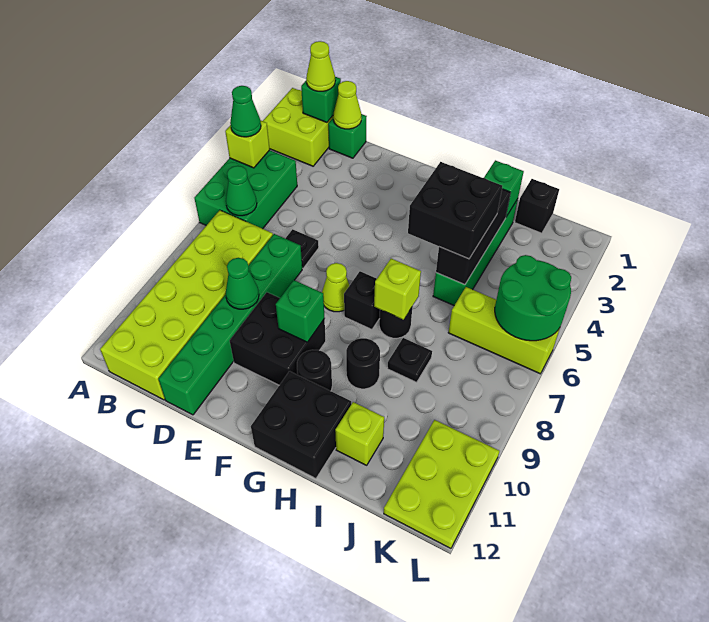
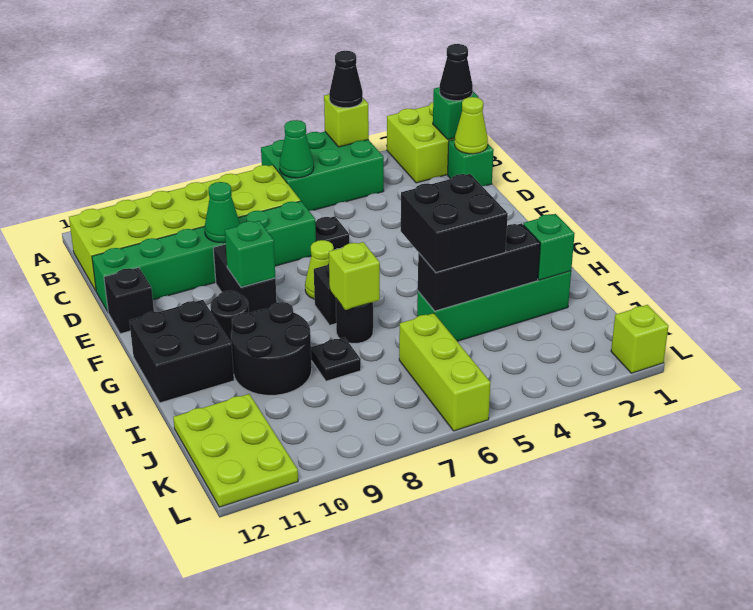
green 1x1 cone [230,86,261,137] -> black 1x1 cone [329,51,363,108]
lime 1x1 cone [306,41,335,91] -> black 1x1 cone [440,44,473,101]
black 2x2 brick [230,292,326,385] -> black 1x2 brick [213,244,277,313]
black 1x1 round brick [346,338,380,389] -> black 2x2 round brick [231,302,312,395]
lime 1x1 brick [335,402,384,465] -> lime 1x1 brick moved to [611,305,668,373]
black 1x1 brick [515,179,559,233] -> black 1x1 brick moved to [104,268,154,334]
green 2x2 round brick [495,255,571,341] -> none
lime 2x3 plate [384,420,499,548] -> lime 2x3 plate turned to [173,394,298,507]

